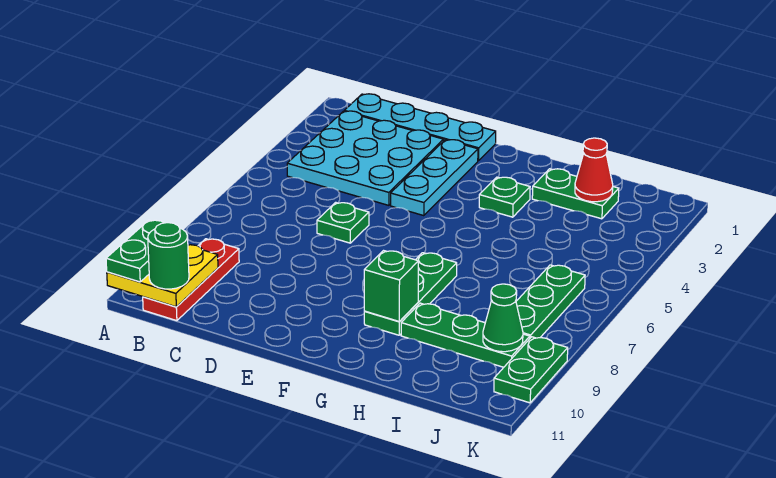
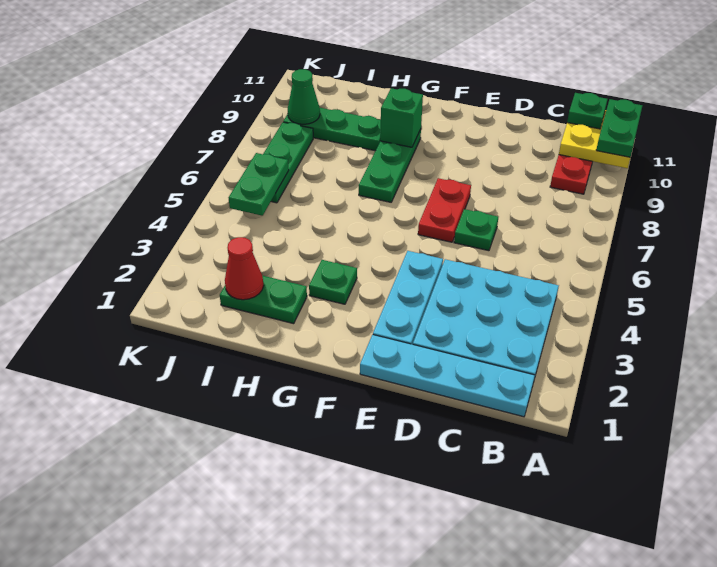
green 1x1 round brick [148,223,189,289] -> green 1x1 plate [567,93,608,129]
none -> red 1x2 plate [418,178,471,242]
green 1x2 plate [494,337,568,403] -> green 1x2 plate moved to [229,153,289,216]

